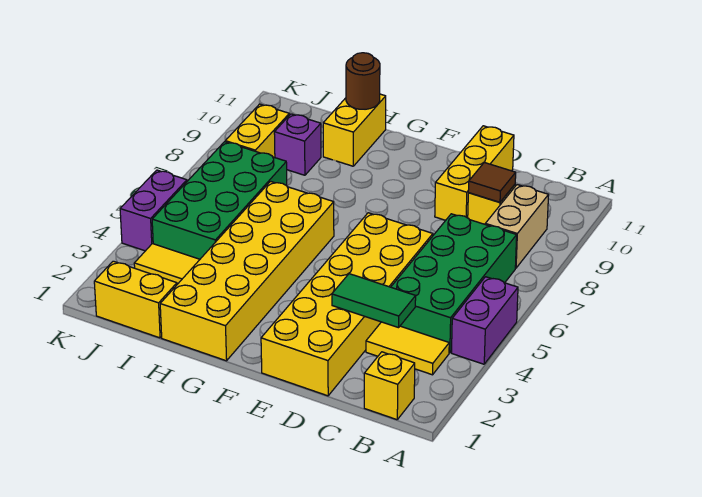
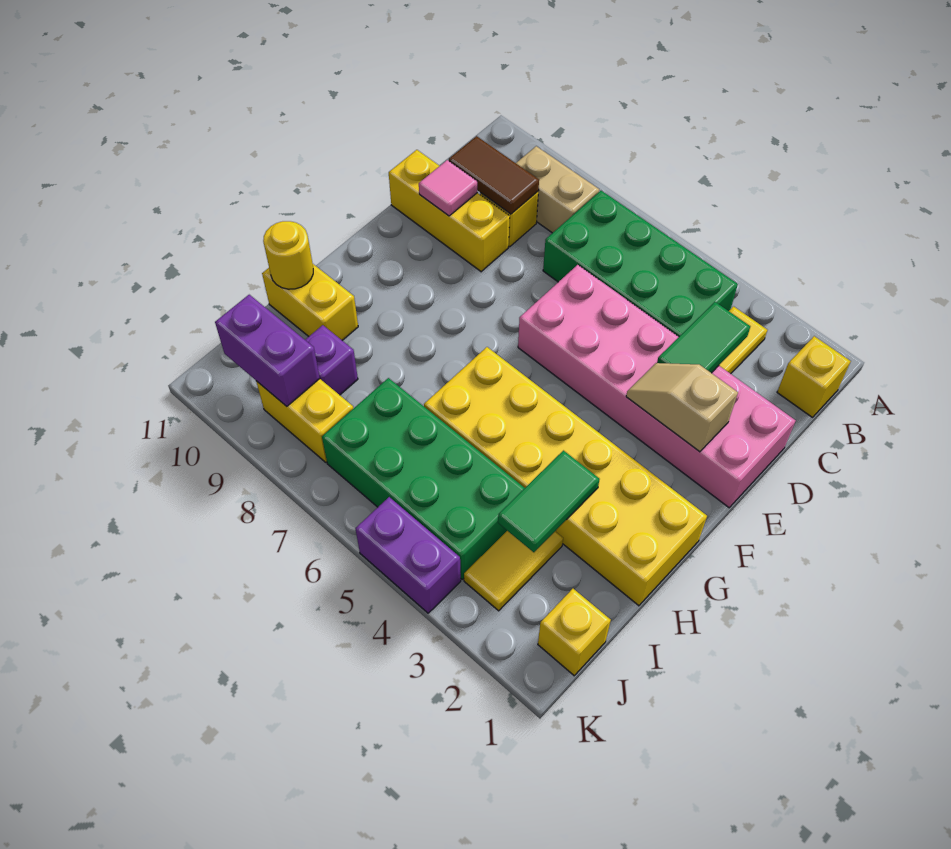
purple 1x2 brick [452,277,518,364] -> purple 1x2 brick moved to [215,295,320,406]
brown 1x1 tile [468,162,516,202] -> brown 1x2 tile [449,136,539,214]
yellow 2x6 brick [261,213,433,396] -> pink 2x6 brick [518,265,796,508]
none -> pink 1x1 tile [419,160,477,216]
none -> tan 1x2 slope [626,363,738,452]
none -> green 1x2 tile [498,451,600,552]
brown 1x1 round brick [346,53,380,109] -> yellow 1x1 round brick [263,221,313,289]
yellow 1x2 brick [94,261,177,338] -> yellow 1x1 brick [538,589,611,676]

